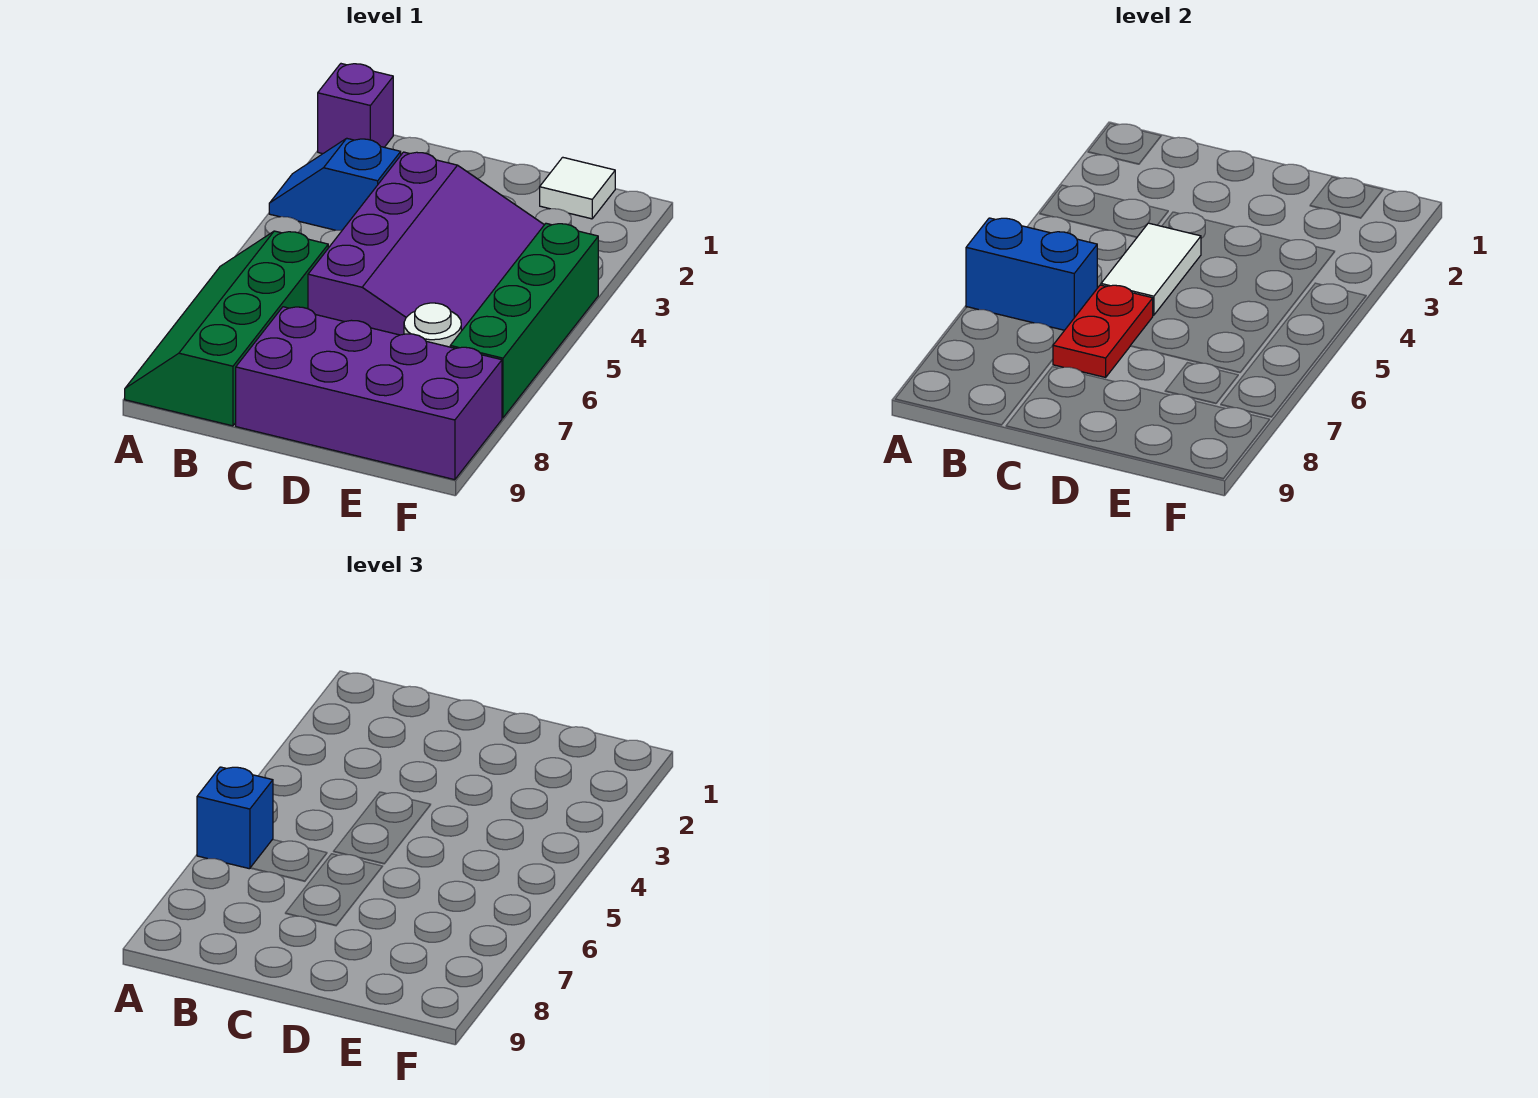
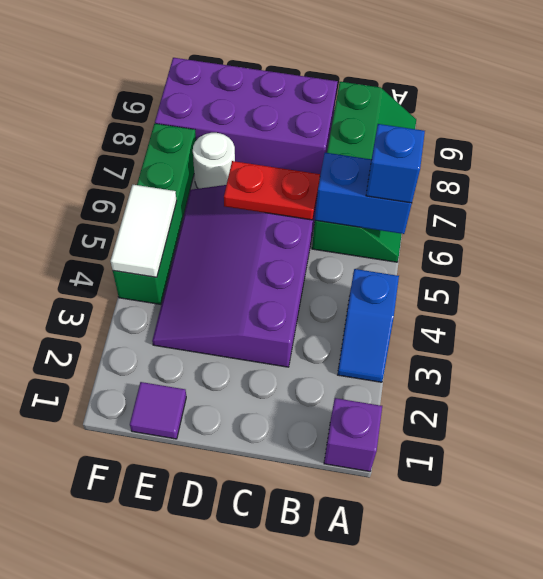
blue 1x2 slope [269,138,401,230] -> blue 1x2 slope turned to [338,269,399,382]
white 1x2 tile [1101,223,1201,315] -> white 1x2 tile moved to [111,185,177,277]
red 1x2 plate [1053,285,1153,377] -> red 1x2 plate turned to [224,161,320,220]
white 1x1 tile [540,157,615,219] -> purple 1x1 tile [130,382,186,439]

